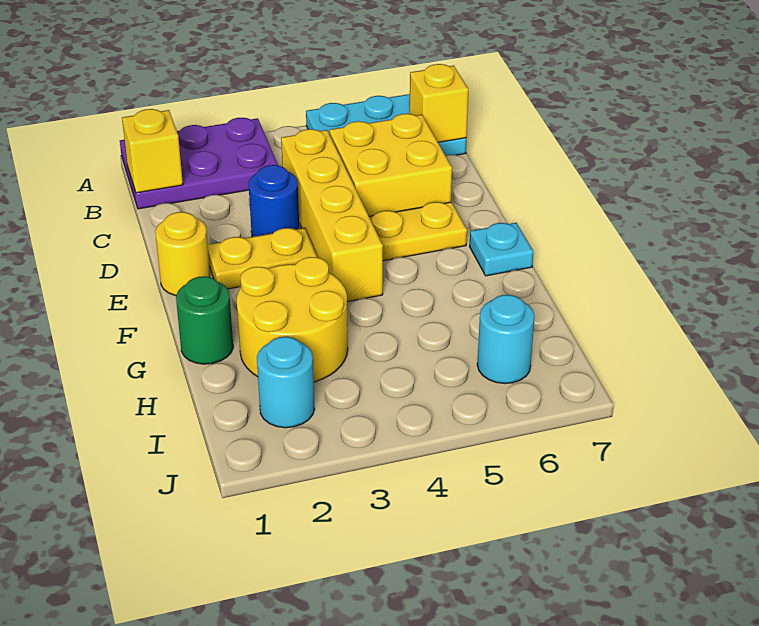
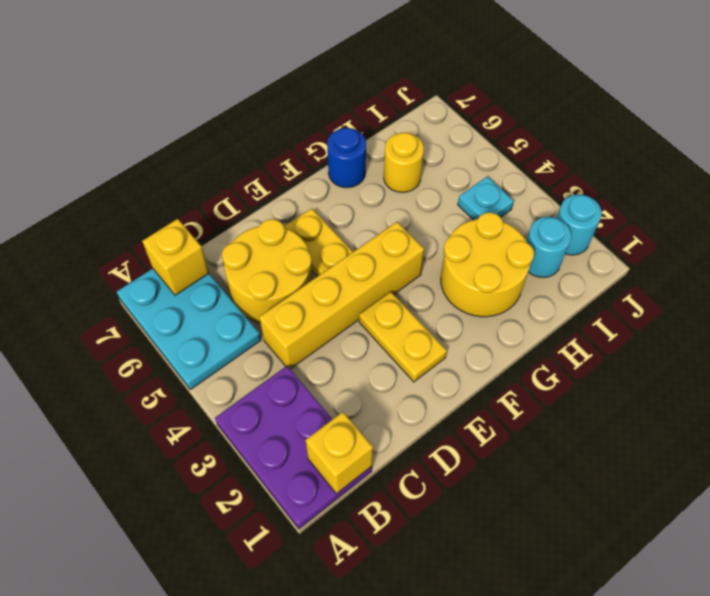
yellow 2x2 brick [330,114,452,216] -> yellow 2x2 round brick [222,219,312,323]
blue 1x1 round brick [248,165,299,237] -> blue 1x1 round brick moved to [327,128,366,188]
yellow 1x1 round brick [155,212,210,295] -> yellow 1x1 round brick moved to [384,133,424,193]
cyan 1x1 plate [470,223,533,276] -> cyan 1x1 plate moved to [458,176,514,220]
green 1x1 round brick [176,276,233,364] -> none
cyan 1x1 round brick [477,295,534,384] -> cyan 1x1 round brick moved to [557,194,602,255]

